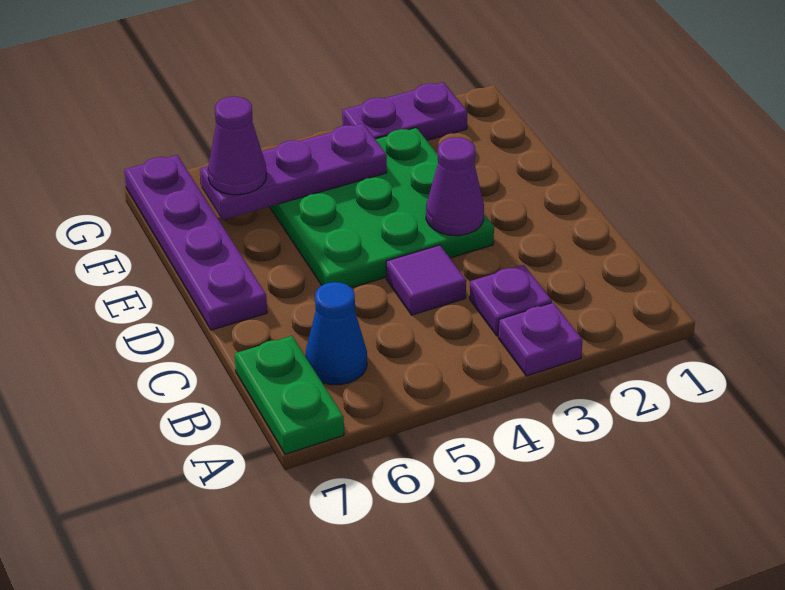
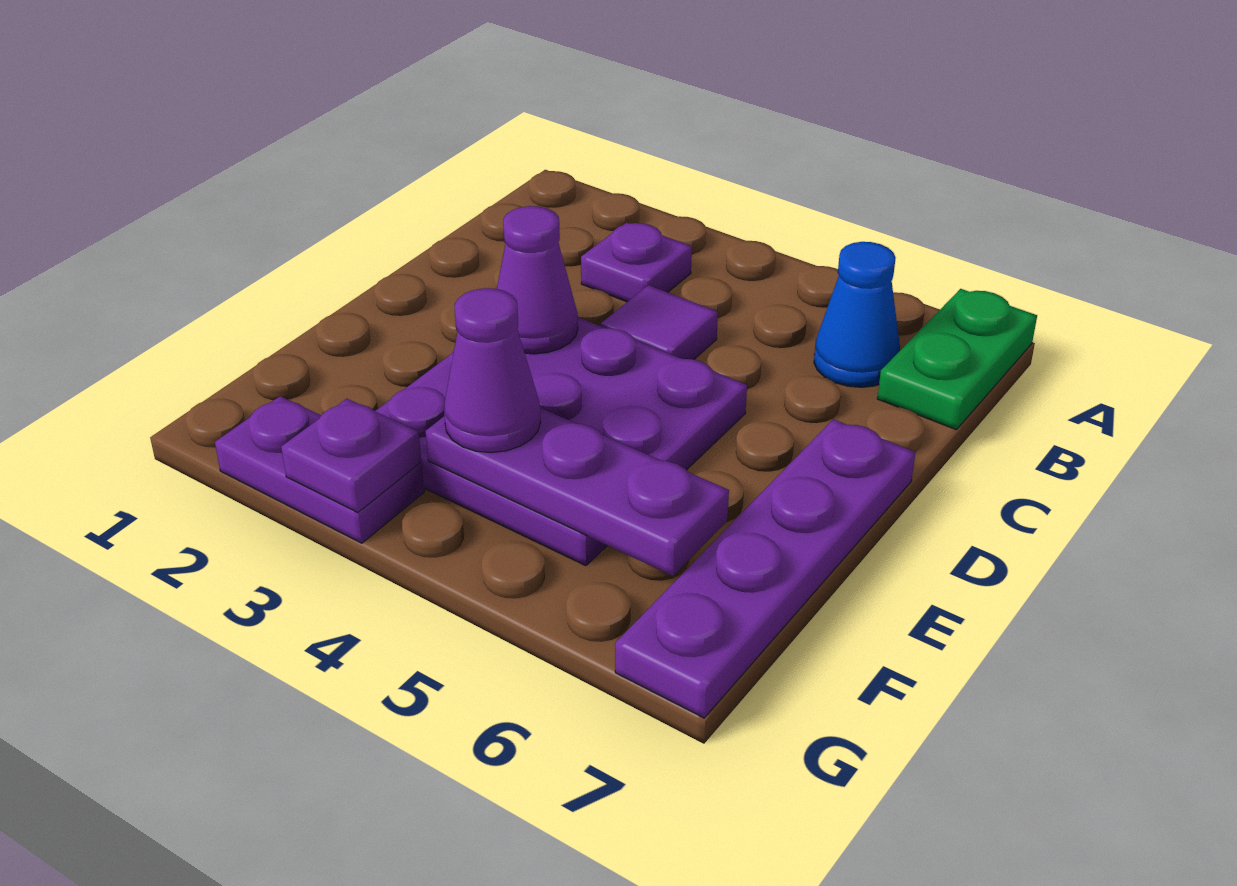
purple 1x1 plate [498,303,583,376] -> purple 1x1 plate moved to [281,399,421,513]
green 3x3 plate [270,128,494,288] -> purple 3x3 plate [375,317,747,566]
purple 1x1 cone [208,97,266,195] -> purple 1x1 cone moved to [444,288,541,452]

